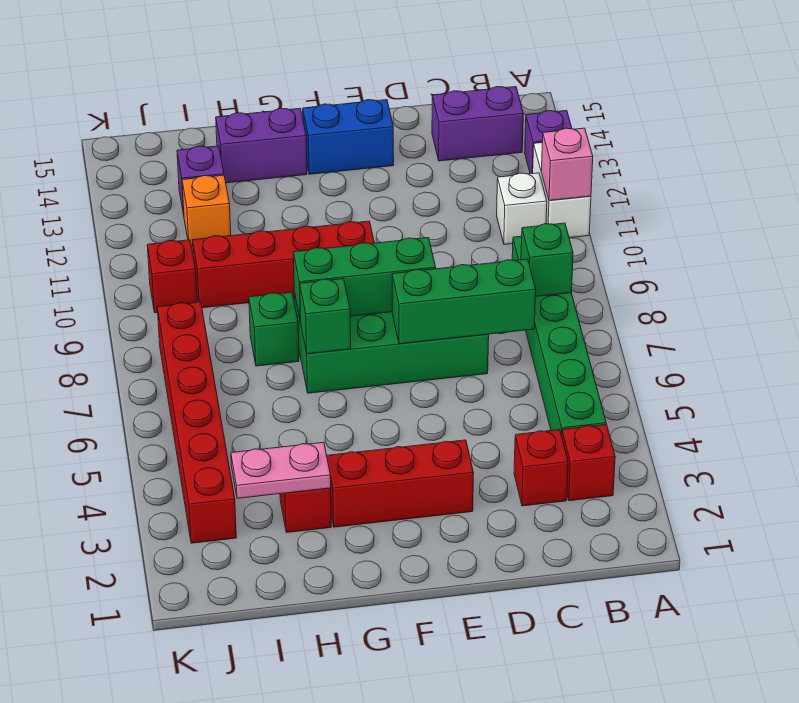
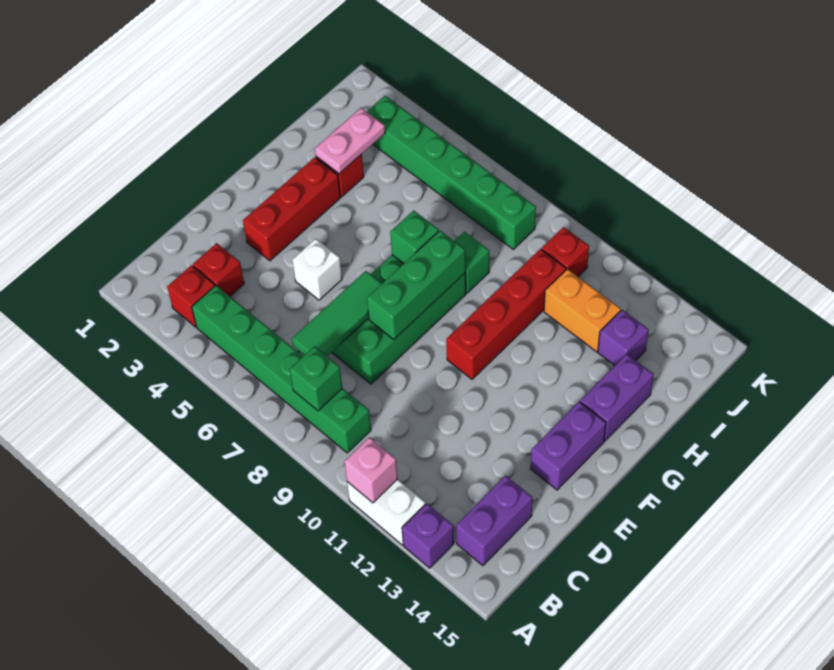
white 1x1 brick [497,173,547,245] -> white 1x1 brick moved to [292,239,342,300]
green 1x3 brick [392,259,536,344] -> green 1x3 tile [292,271,382,356]
blue 1x2 brick [303,100,394,174] -> purple 1x2 brick [531,402,606,490]
orange 1x1 brick [182,175,231,247] -> orange 1x2 brick [544,269,621,352]
red 1x6 brick [157,302,236,543] -> green 1x6 brick [367,96,536,249]

